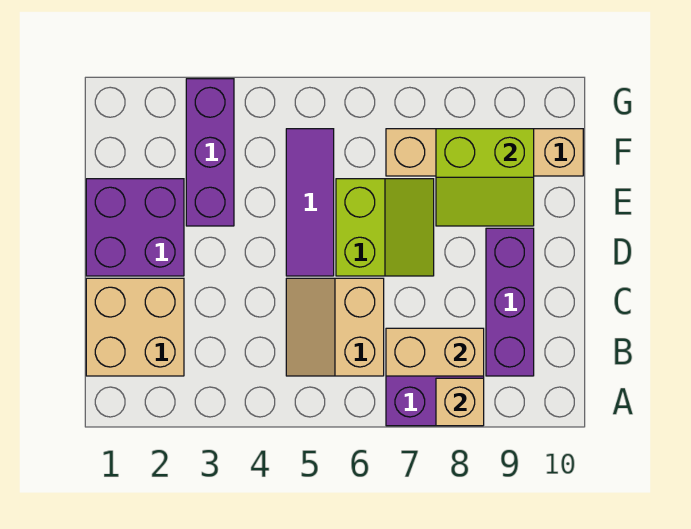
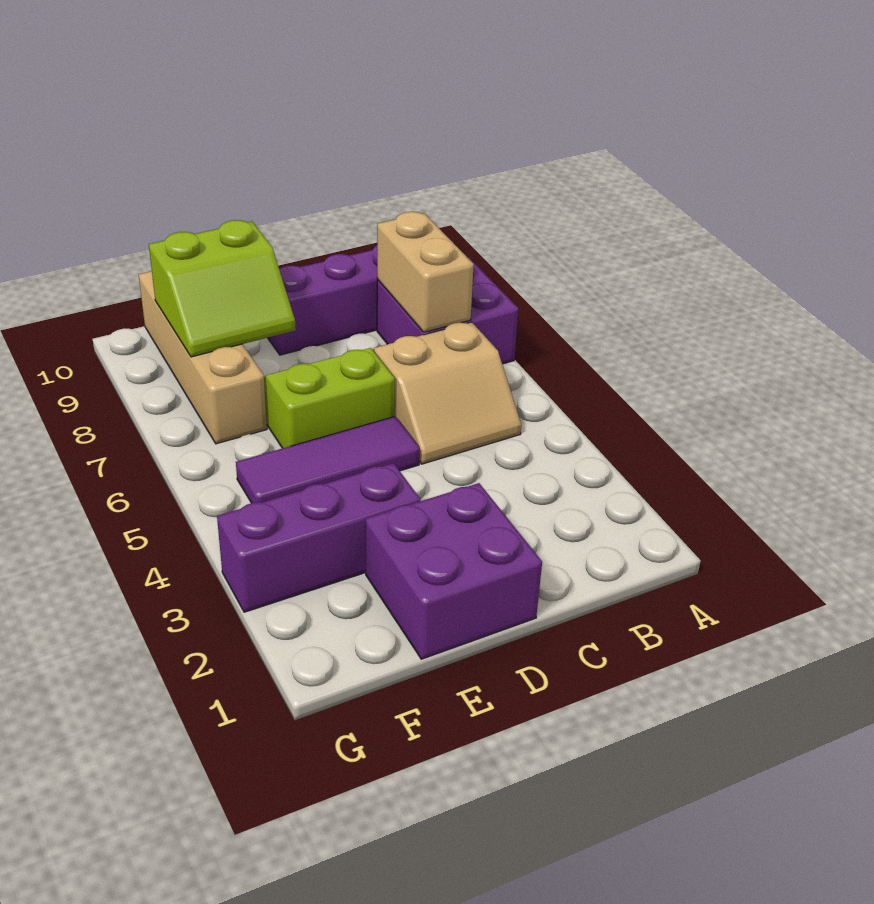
tan 1x1 brick [436,378,484,426] -> none
tan 2x2 brick [86,278,184,376] -> none
lime 2x2 slope [436,129,534,226] -> lime 2x2 slope turned to [149,220,296,357]

